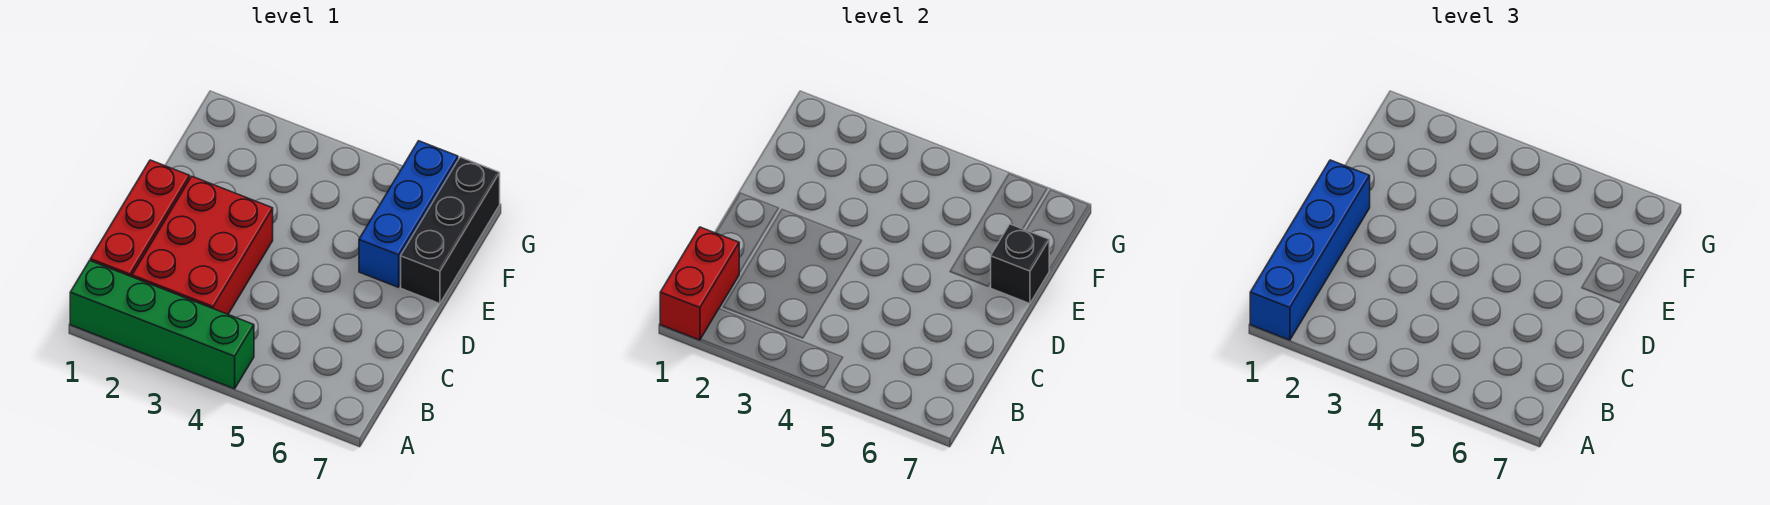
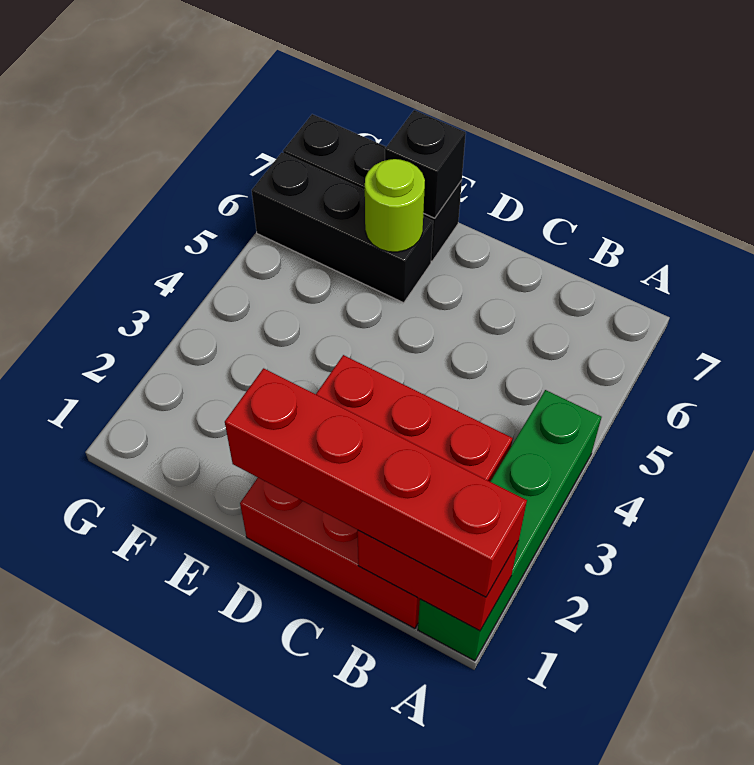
blue 1x4 brick [1250,160,1370,340] -> red 1x4 brick [225,368,527,597]
blue 1x3 brick [359,141,458,287] -> black 1x3 brick [252,153,433,303]
none -> lime 1x1 round brick [365,159,425,252]

